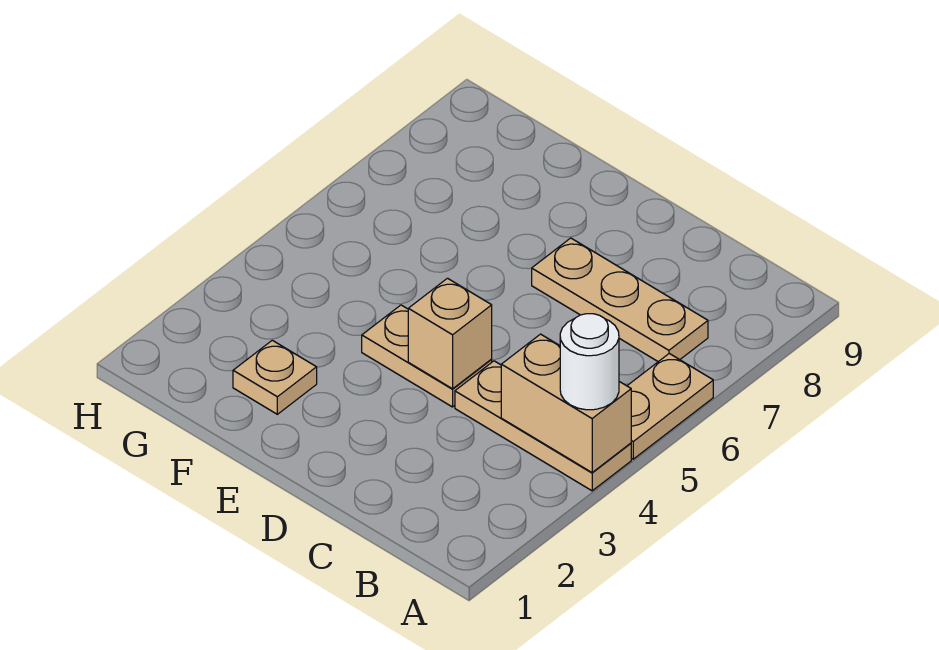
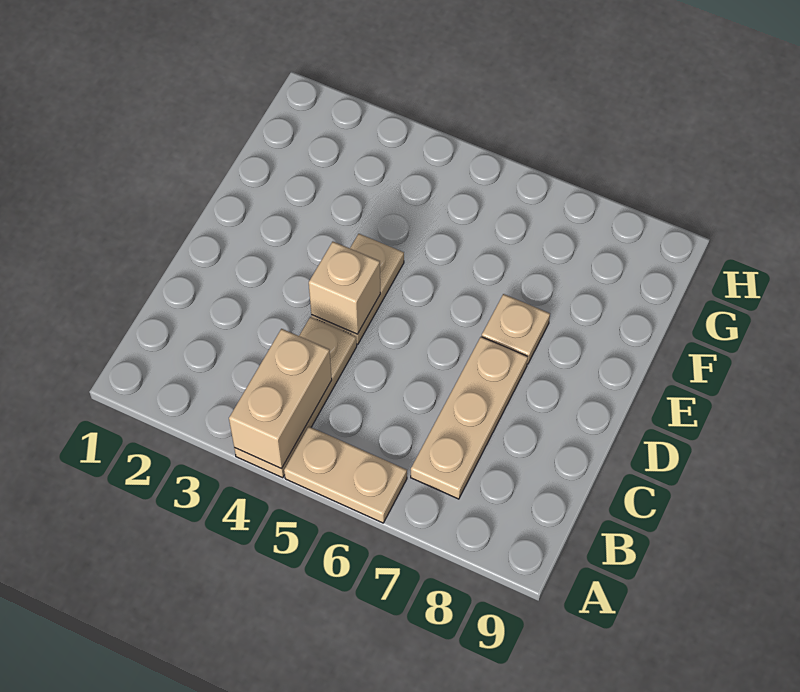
white 1x1 round brick [560,314,619,410] -> none
tan 1x1 plate [233,340,317,414] -> tan 1x1 plate moved to [482,294,550,364]

